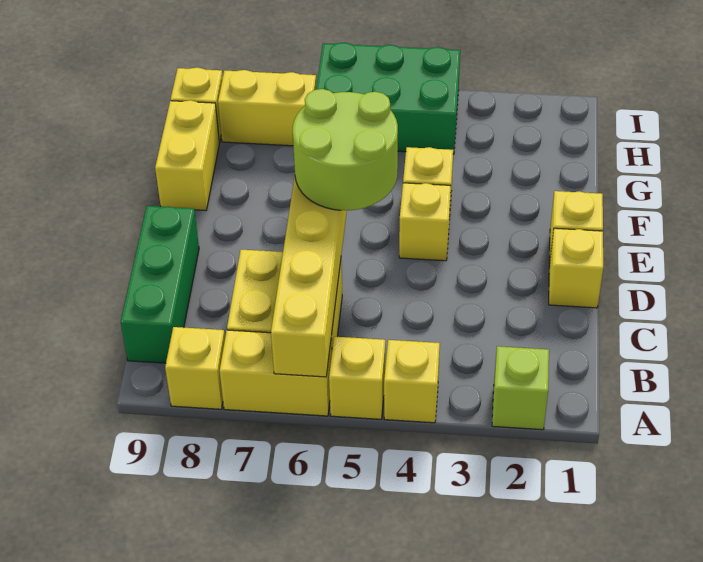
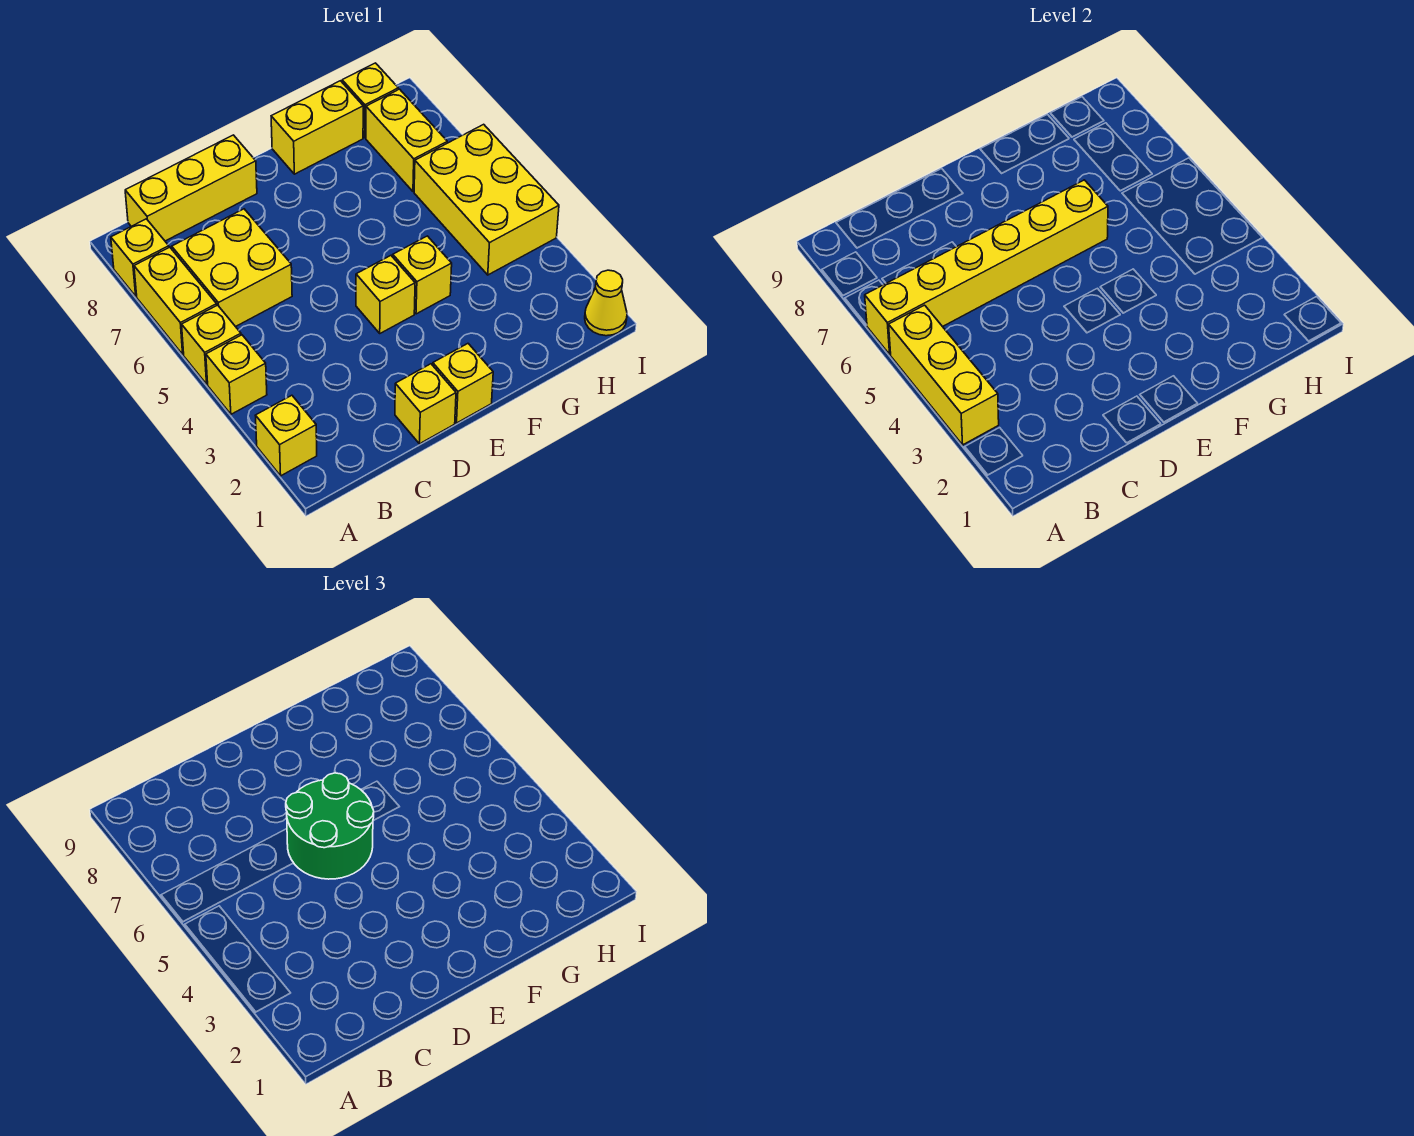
lime 1x1 brick [492,346,549,430] -> yellow 1x1 brick [255,395,317,476]
none -> yellow 1x3 brick [889,305,999,445]
green 1x3 brick [121,206,199,363] -> yellow 1x3 brick [125,135,257,241]
lime 2x2 round brick [293,89,398,210] -> green 2x2 round brick [286,773,374,879]
green 2x3 brick [316,43,460,154] -> yellow 2x3 brick [414,124,559,275]
none -> yellow 1x1 cone [585,270,627,336]

